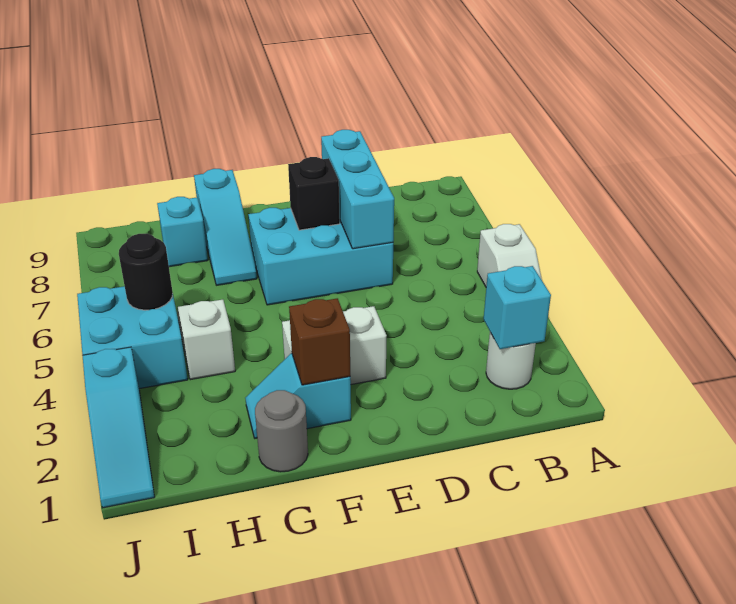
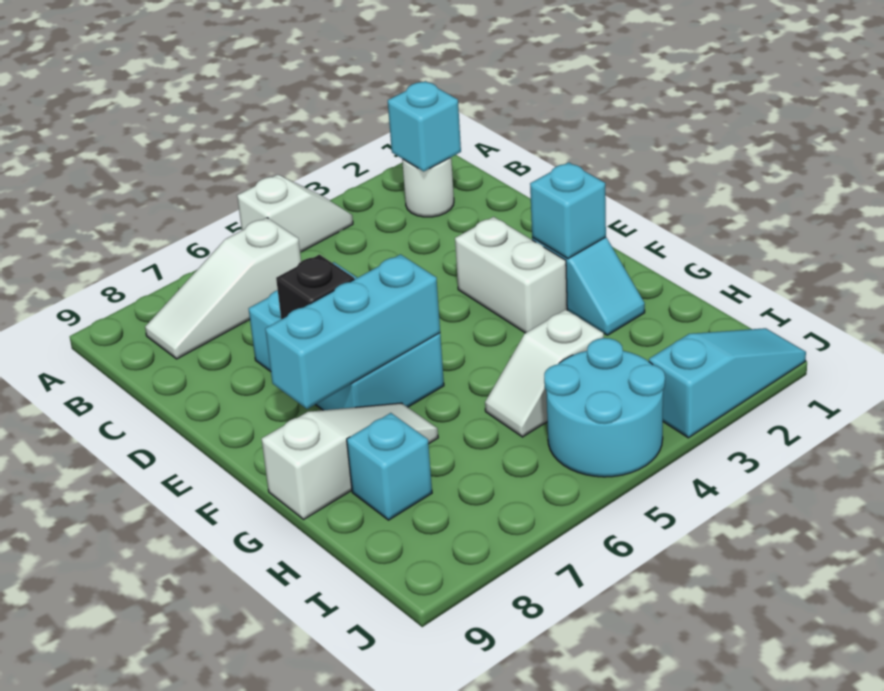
none -> white 1x3 slope [145,218,301,359]
cyan 1x3 brick [321,130,394,249] -> cyan 1x3 brick moved to [265,254,440,409]
brown 1x1 brick [289,298,350,385] -> cyan 1x1 brick [530,162,606,259]
grey 1x1 round brick [255,390,308,472] -> none
cyan 1x3 slope [194,169,257,285] -> white 1x3 slope [262,403,438,519]
cyan 2x2 brick [77,286,188,389] -> cyan 2x2 round brick [544,338,665,477]
black 1x1 round brick [119,234,173,310] -> none

